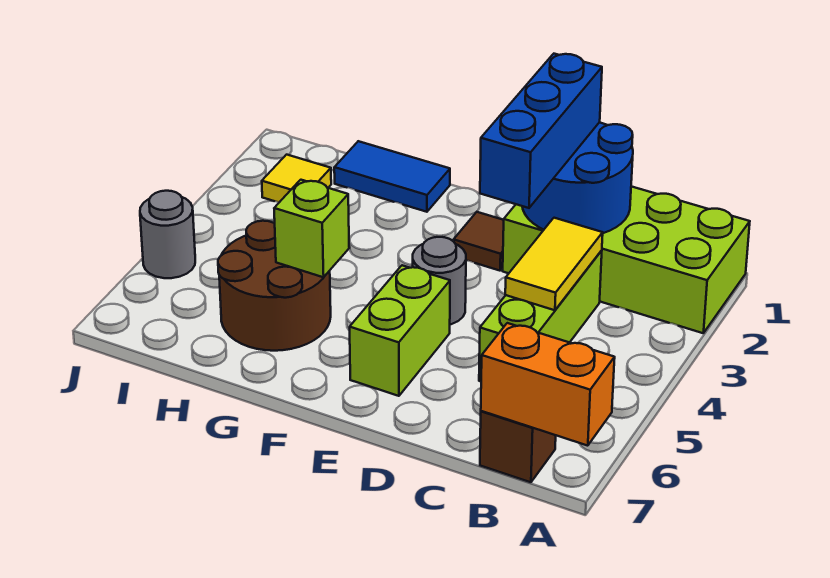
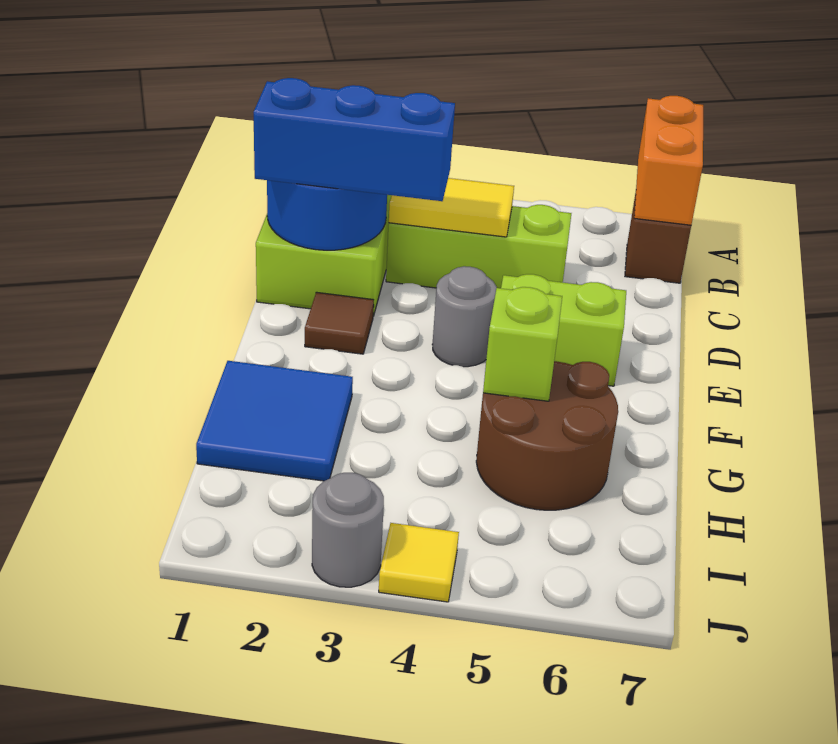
blue 1x2 tile [334,141,450,212] -> blue 2x2 tile [196,361,353,481]
yellow 1x1 tile [262,155,331,202] -> yellow 1x1 tile moved to [379,523,459,602]
grey 1x1 round brick [140,191,195,278] -> grey 1x1 round brick moved to [312,473,384,587]

